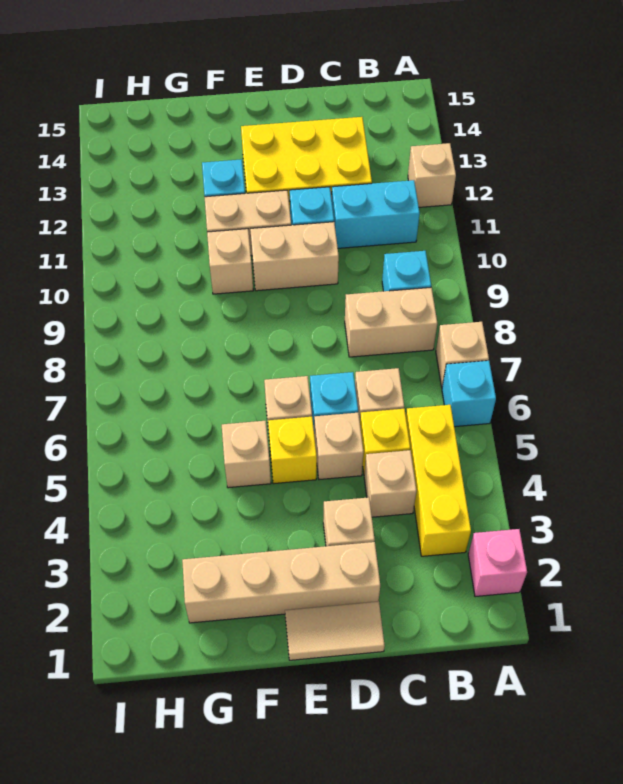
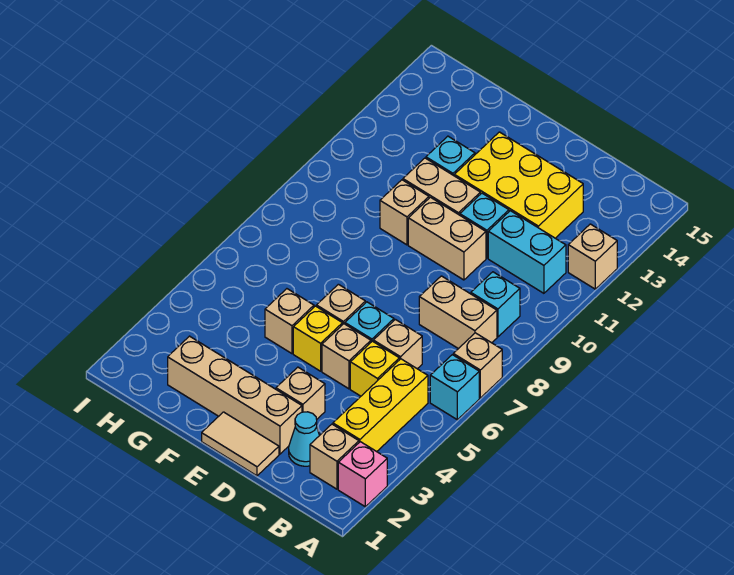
none -> cyan 1x1 cone [289,412,320,466]
tan 1x1 brick [364,450,417,517] -> tan 1x1 brick moved to [310,424,359,489]

